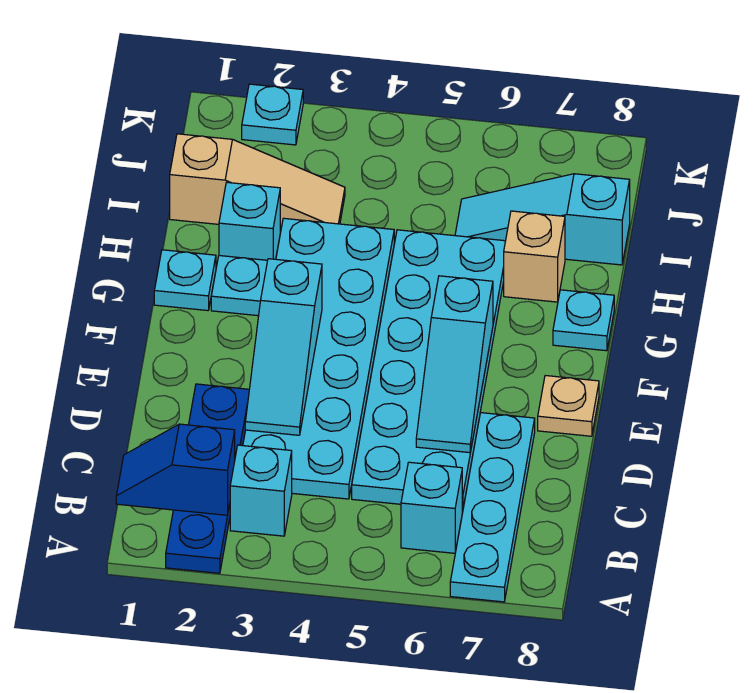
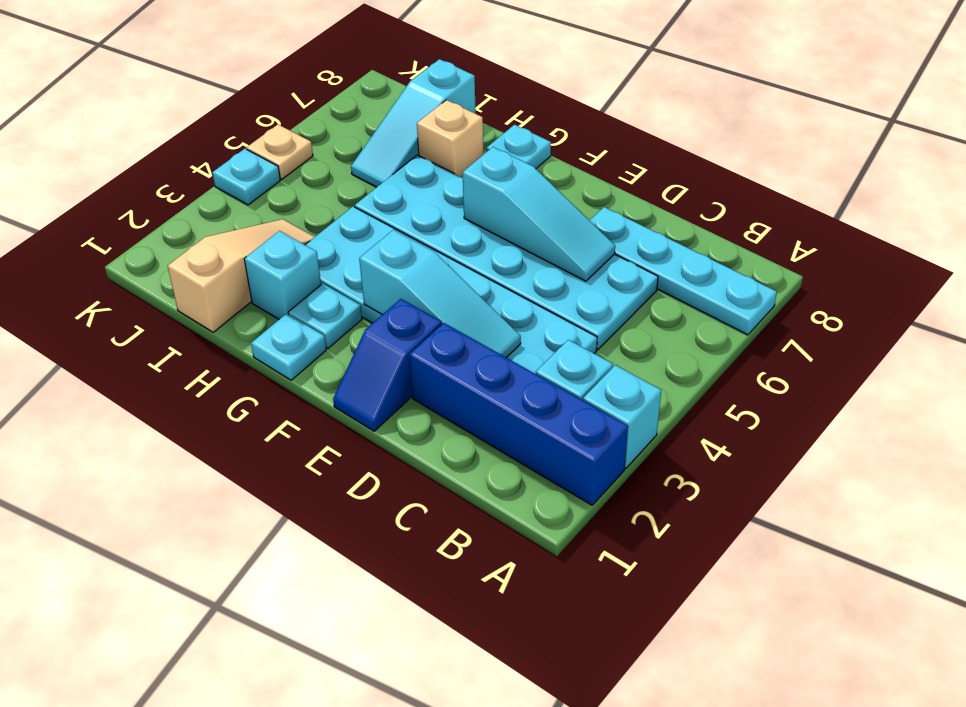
blue 1x4 plate [166,384,249,573] -> blue 1x4 brick [409,323,628,505]
blue 1x2 slope [116,424,235,515] -> blue 1x2 slope moved to [333,299,442,431]
cyan 1x1 brick [401,462,462,553] -> cyan 1x1 brick moved to [583,365,661,468]
tan 1x1 plate [538,376,599,436] -> tan 1x1 plate moved to [247,125,313,179]
cyan 1x1 plate [242,84,303,145] -> cyan 1x1 plate moved to [212,149,280,205]

